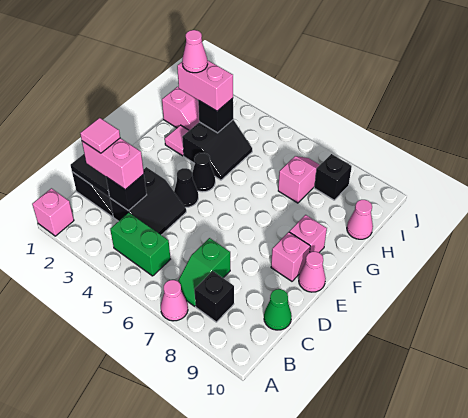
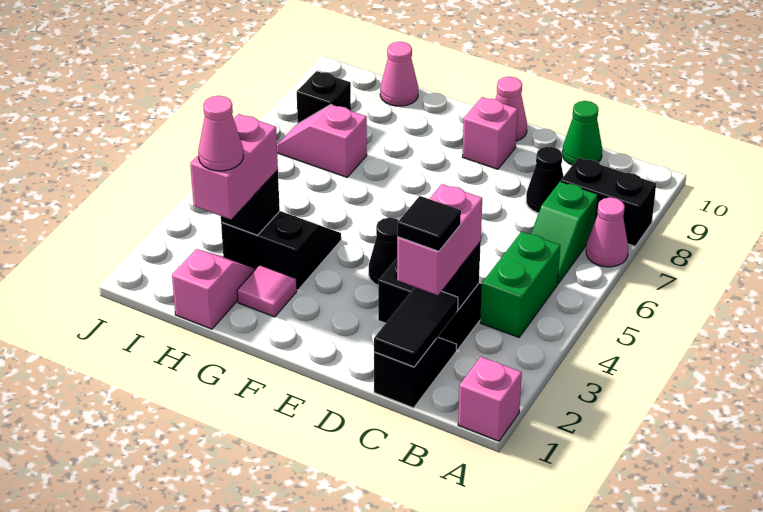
green 1x2 slope [178,238,230,306] -> green 1x2 slope turned to [531,181,598,283]
black 1x1 brick [195,271,234,322] -> black 1x2 brick [561,158,656,246]
pink 1x1 tile [80,118,120,153] -> black 1x1 tile [397,196,461,251]
black 1x1 cone [192,153,215,192] -> black 1x1 cone moved to [526,147,564,213]
pink 1x1 brick [289,215,327,253] -> none

